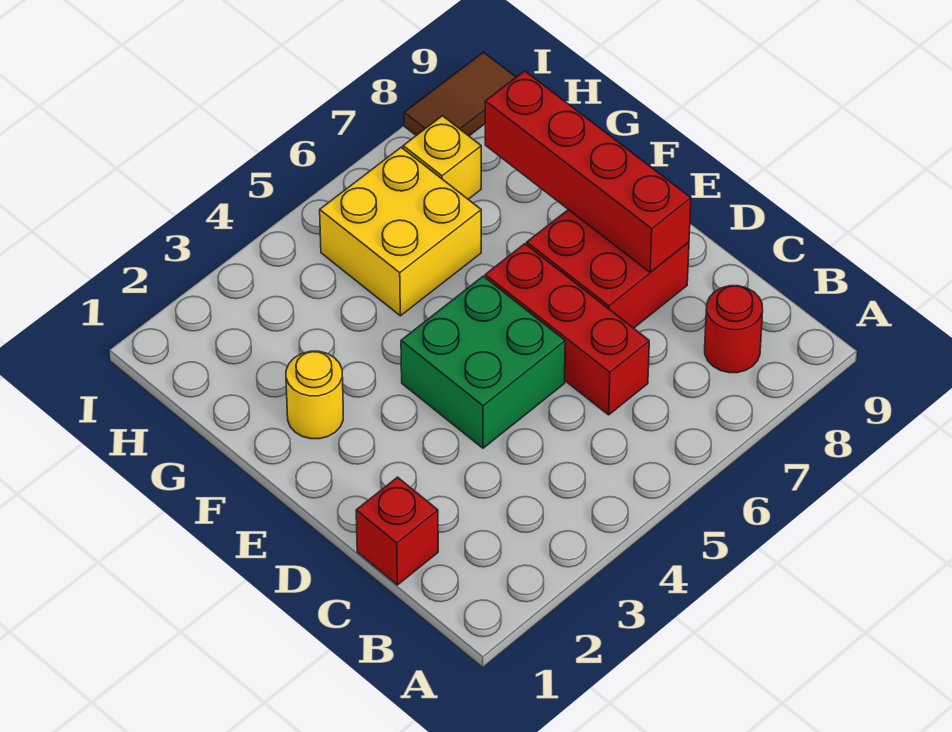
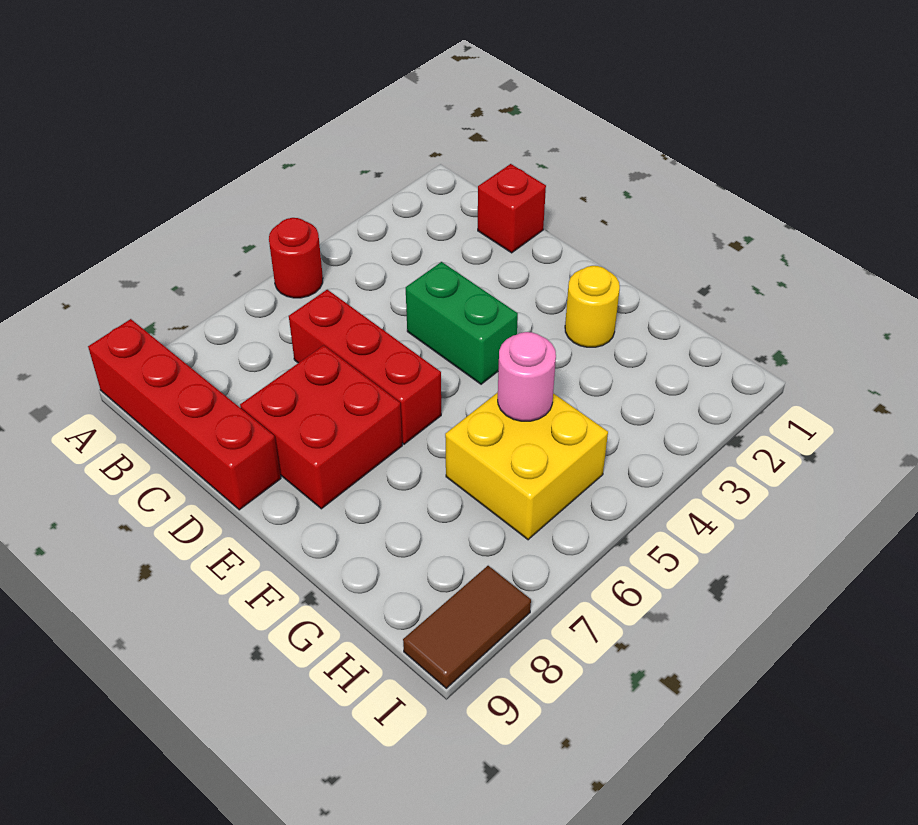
red 1x1 round brick [705,286,763,373] -> red 1x1 round brick moved to [269,218,323,298]
green 2x2 brick [401,276,565,448] -> green 1x2 brick [406,262,518,384]
red 1x4 brick [485,71,691,272] -> red 1x4 brick moved to [88,319,281,510]
none -> pink 1x1 round brick [498,332,556,421]
yellow 1x1 brick [403,116,481,199] -> none

